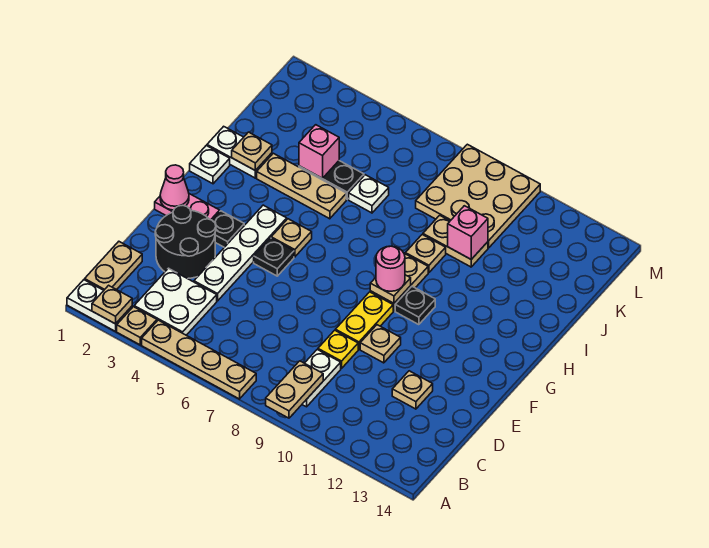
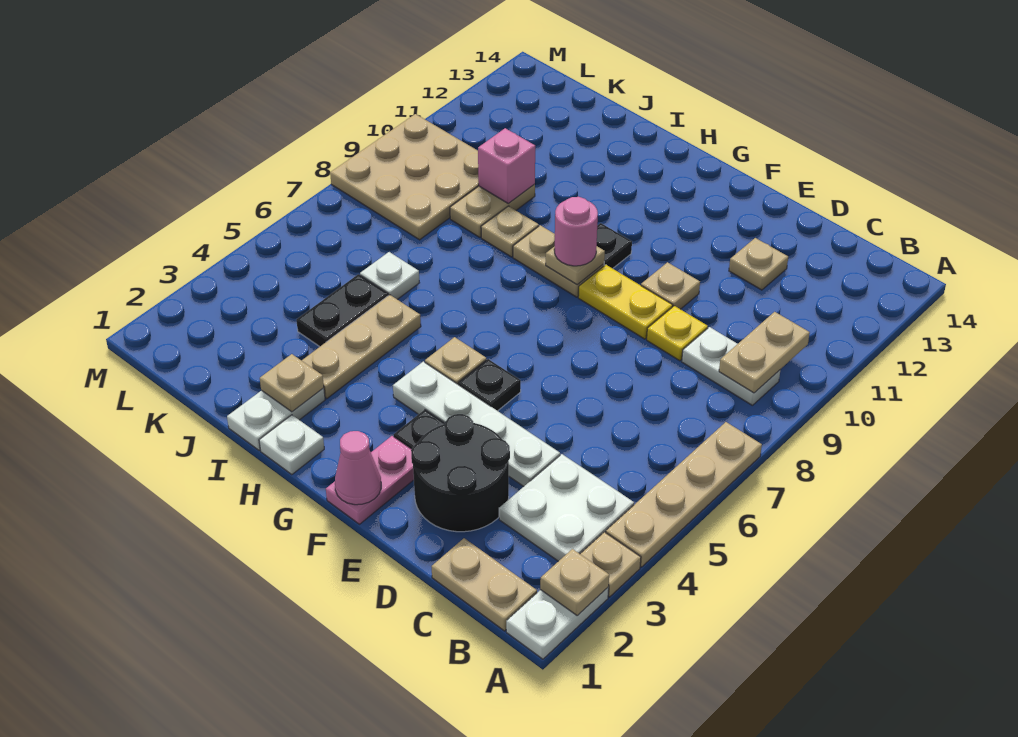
tan 1x2 plate [266,361,323,418] -> tan 1x2 plate turned to [719,312,810,393]
pink 1x1 brick [299,125,339,178] -> none

